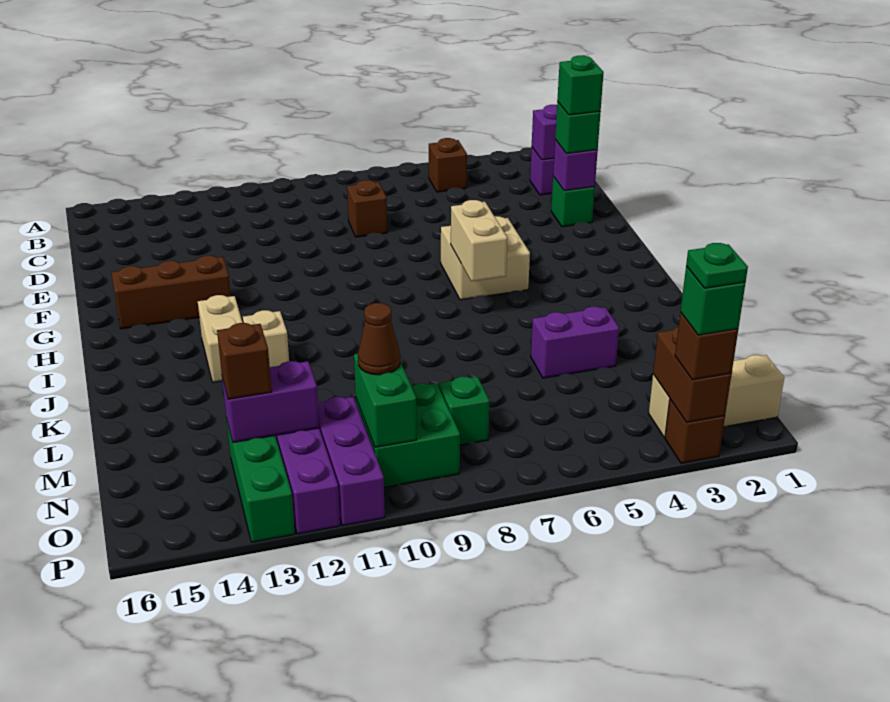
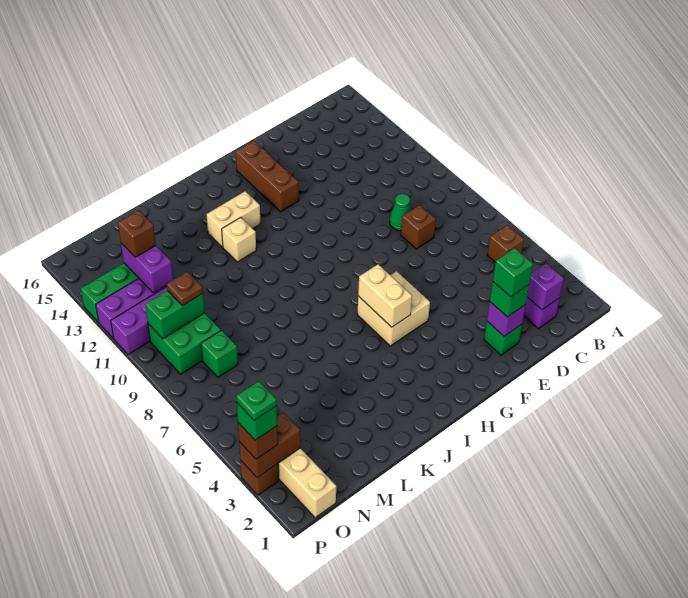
none -> green 1x1 cone [389,194,411,231]
tan 1x2 brick [451,200,507,281] -> tan 1x2 brick turned to [358,264,412,327]
purple 1x2 brick [531,307,619,378] -> none
brown 1x1 cone [358,303,400,375] -> brown 1x1 plate [166,272,203,306]

